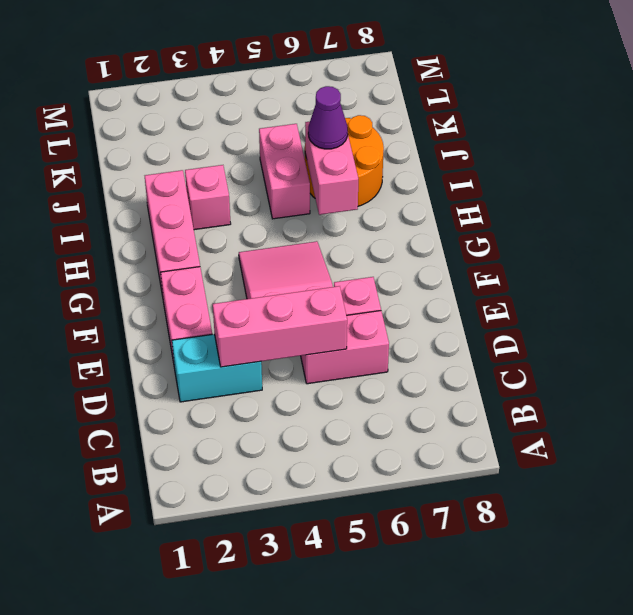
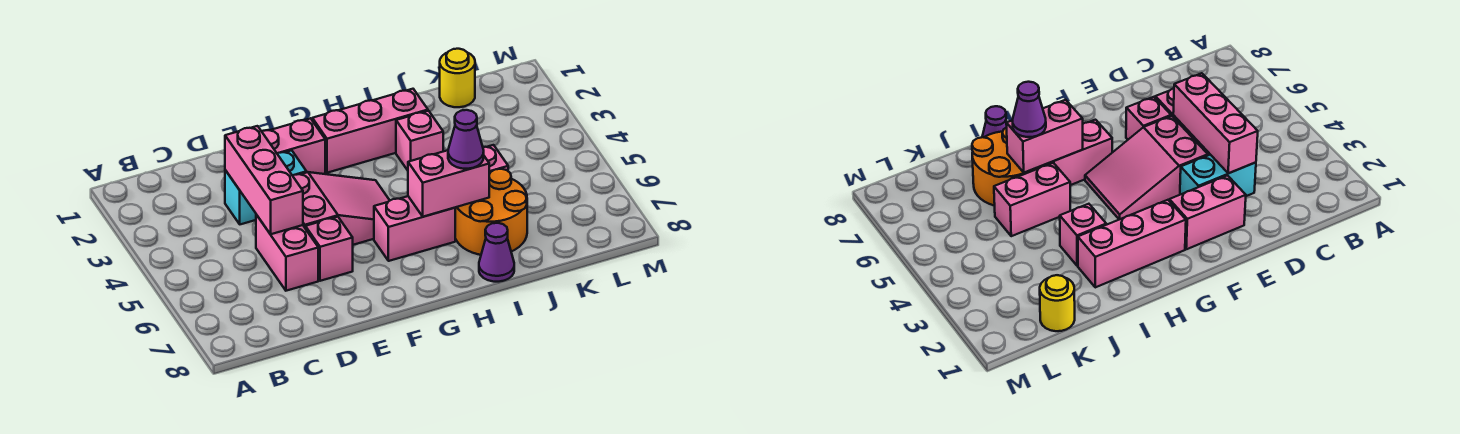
cyan 1x2 brick [172,334,262,402] -> cyan 1x2 brick turned to [225,150,307,224]
none -> pink 1x2 brick [374,196,455,261]
none -> purple 1x1 cone [479,223,514,282]
none -> yellow 1x1 round brick [440,49,475,107]

